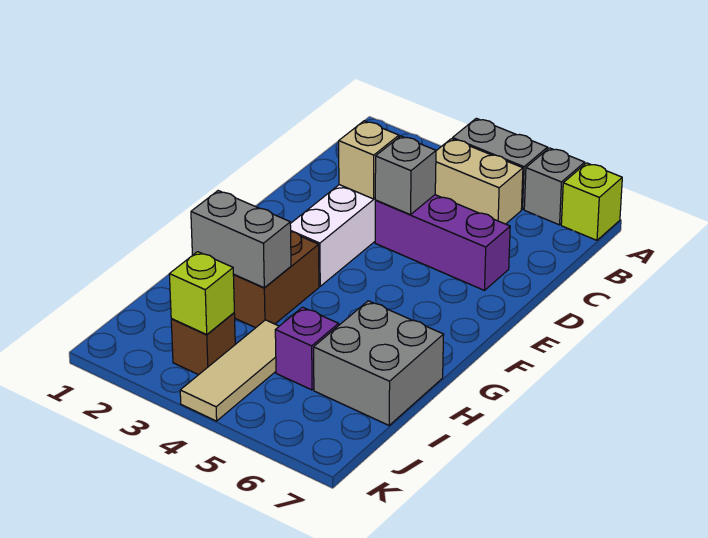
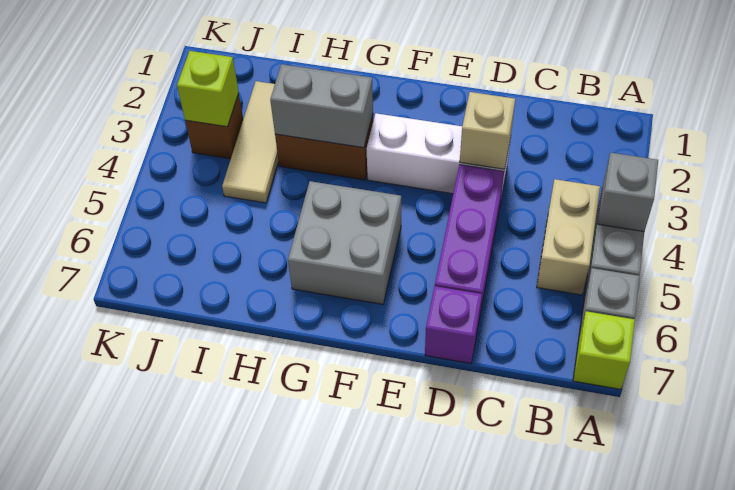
grey 1x1 brick [375,136,436,215] -> grey 1x1 brick moved to [598,153,658,232]
grey 1x2 brick [191,191,291,288] -> grey 1x2 brick turned to [270,64,373,148]
grey 2x2 brick [314,301,444,425] -> grey 2x2 brick moved to [288,181,401,304]
tan 1x3 tile [180,320,279,421] -> tan 1x3 tile turned to [222,81,279,203]
purple 1x1 brick [275,307,339,390] -> purple 1x1 brick moved to [425,286,482,363]

